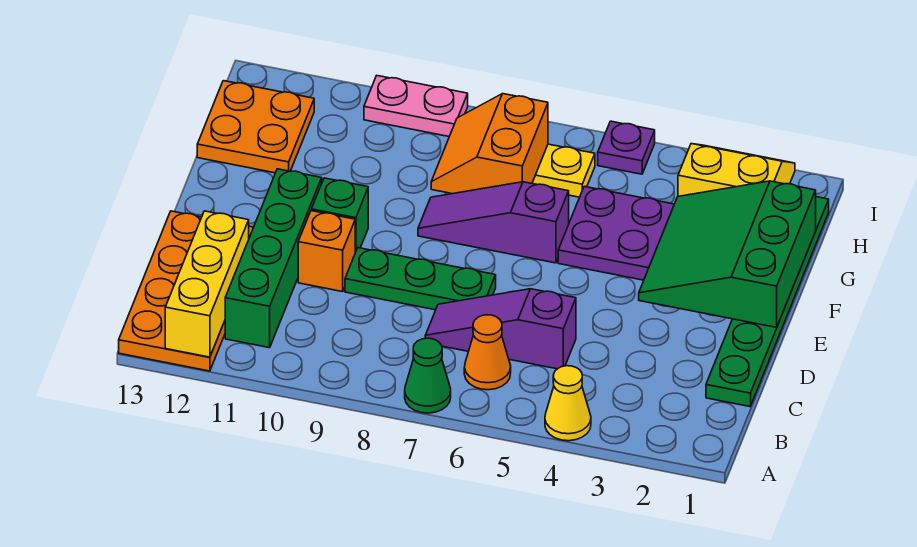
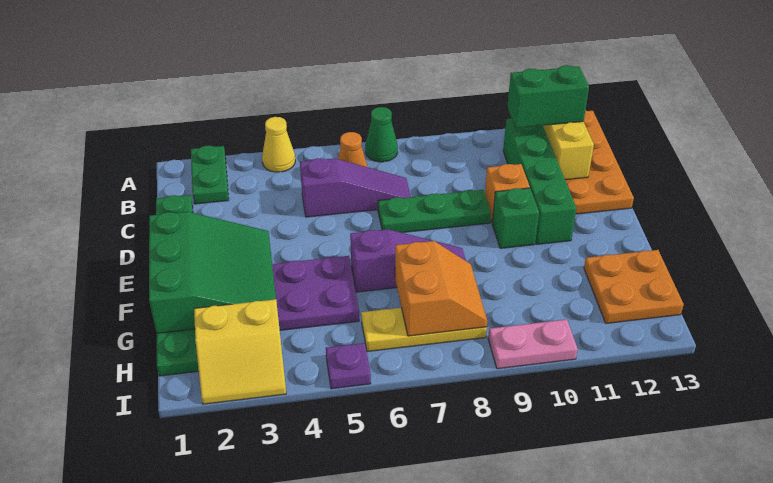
none -> green 1x2 plate [191,146,229,204]
none -> green 1x2 brick [507,65,589,128]

